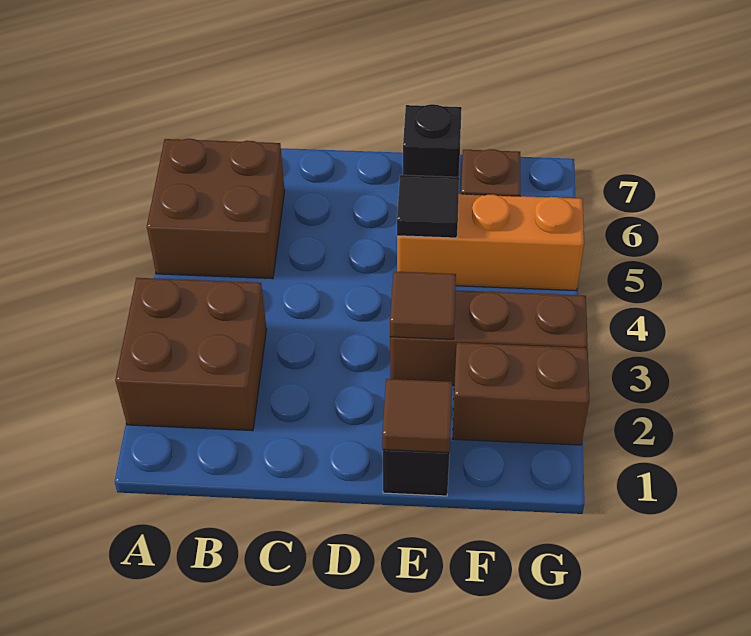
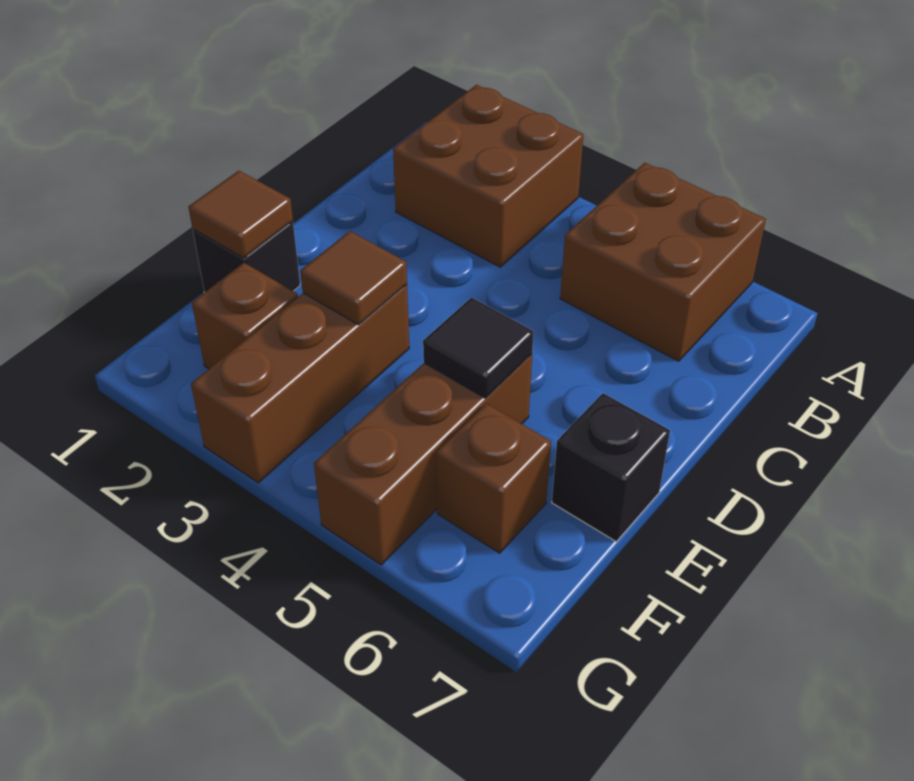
orange 1x3 brick [397,194,584,291] -> brown 1x3 brick [314,354,532,565]
brown 1x2 brick [453,343,589,445] -> brown 1x1 brick [192,263,298,369]

